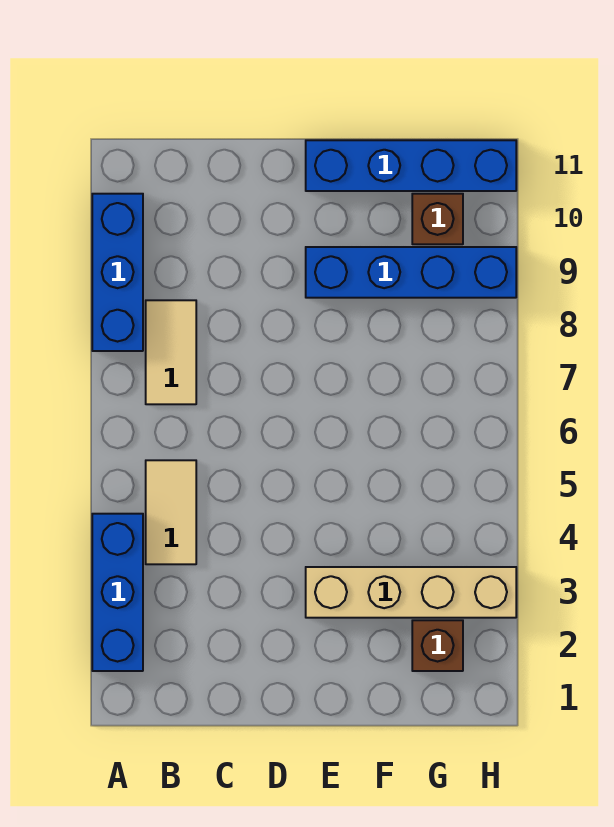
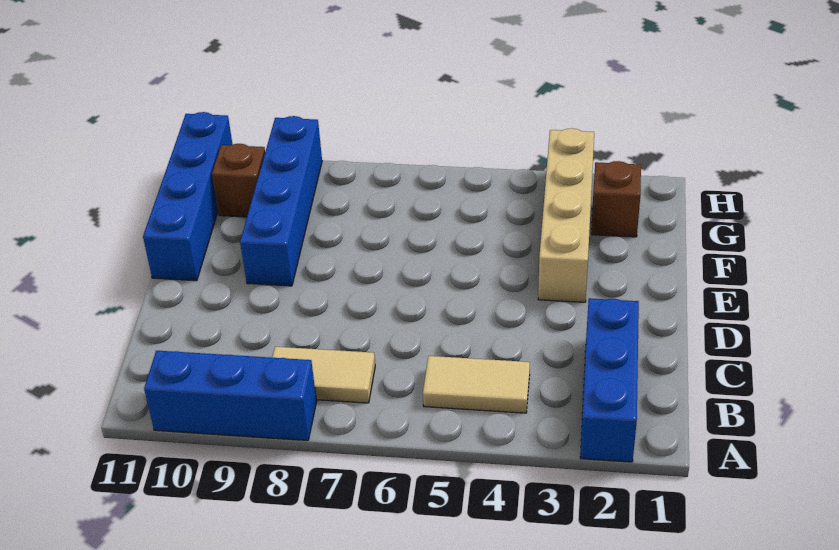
blue 1x3 brick [92,514,143,671] -> blue 1x3 brick turned to [580,298,639,462]

